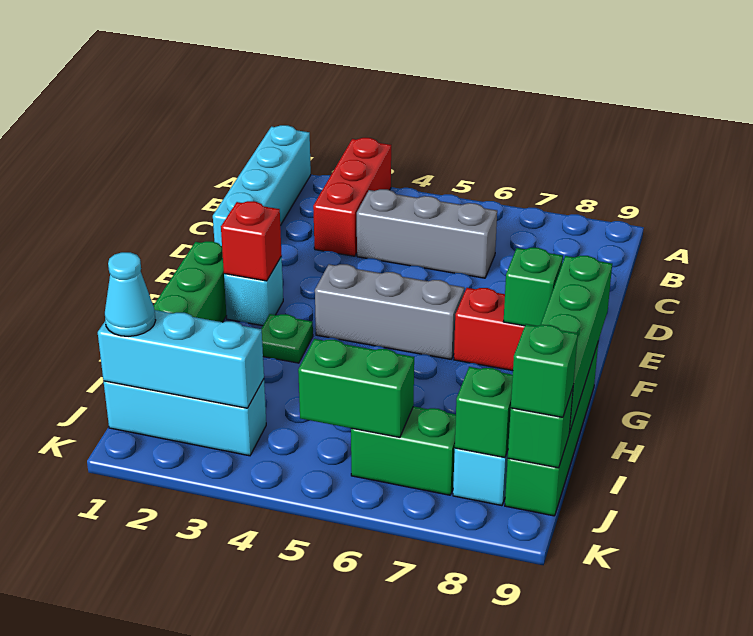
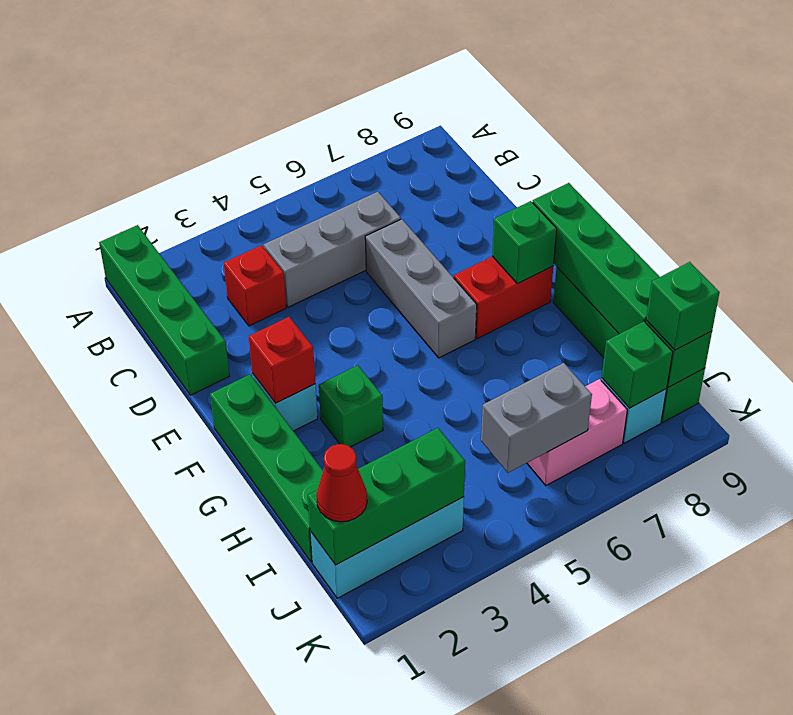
cyan 1x4 brick [213,125,311,246] -> green 1x4 brick [99,225,229,395]
red 1x3 brick [313,138,391,256] -> red 1x1 brick [224,245,286,326]
grey 1x3 brick [315,264,464,359] -> grey 1x3 brick turned to [365,219,477,358]
green 1x1 plate [261,314,313,363] -> green 1x1 brick [319,365,383,447]
cyan 1x3 brick [98,310,264,408] -> green 1x3 brick [308,428,465,565]
cyan 1x1 cone [105,252,156,336] -> red 1x1 cone [317,444,367,522]
green 1x2 brick [298,339,414,437] -> grey 1x2 brick [481,363,592,473]
green 1x2 brick [351,406,456,495] -> pink 1x2 brick [527,379,627,485]

